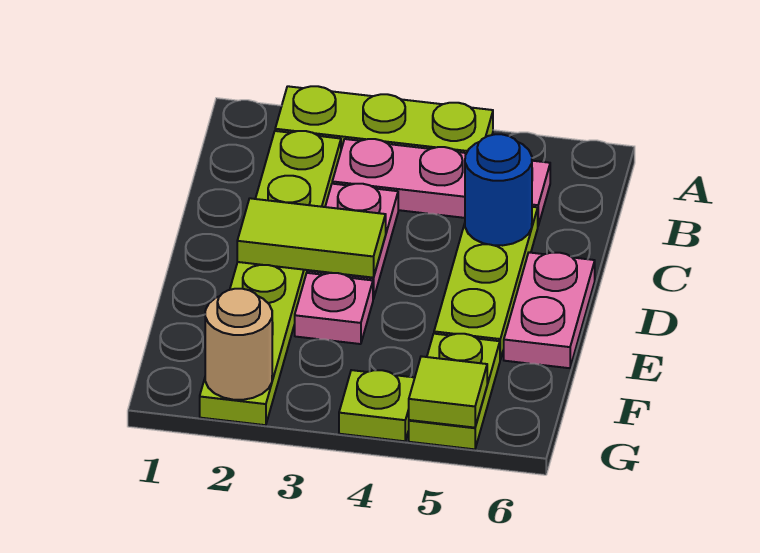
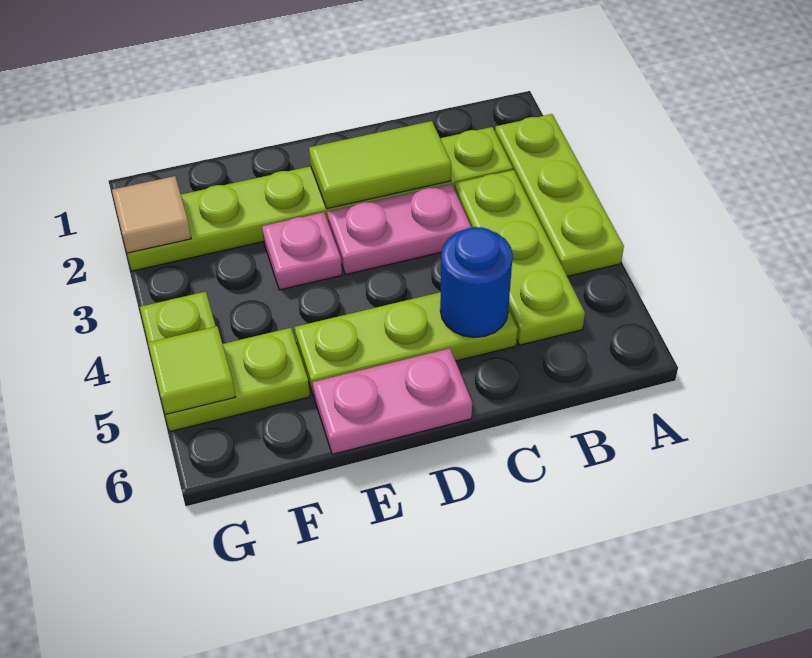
pink 1x3 plate [332,139,550,225] -> lime 1x3 plate [455,170,585,345]
lime 1x2 tile [237,198,386,278] -> lime 1x2 tile turned to [309,121,451,209]
tan 1x1 round brick [205,289,272,400] -> tan 1x1 tile [112,176,191,253]

